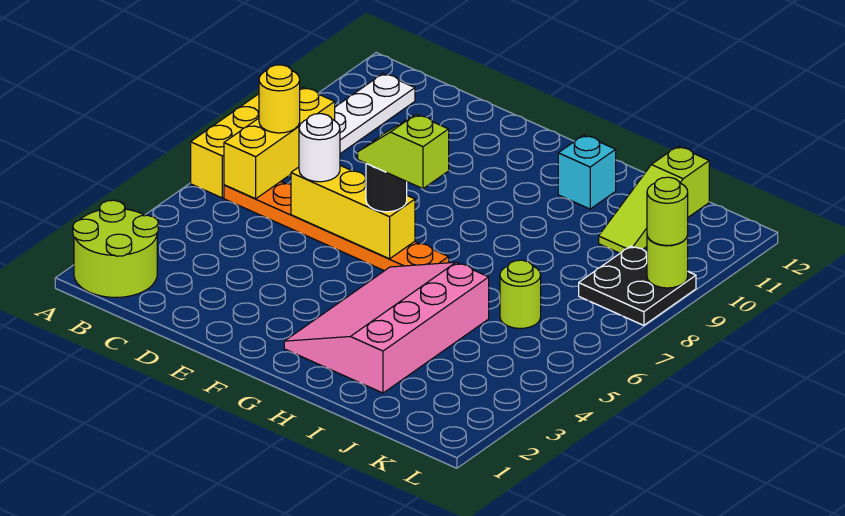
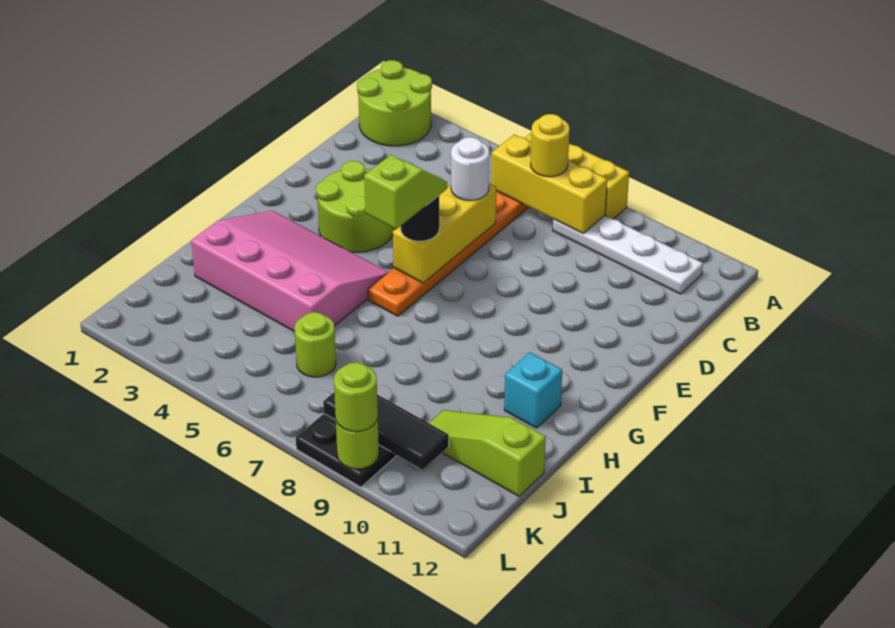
none -> lime 2x2 round brick [316,161,395,252]
none -> black 1x3 tile [323,393,449,470]

